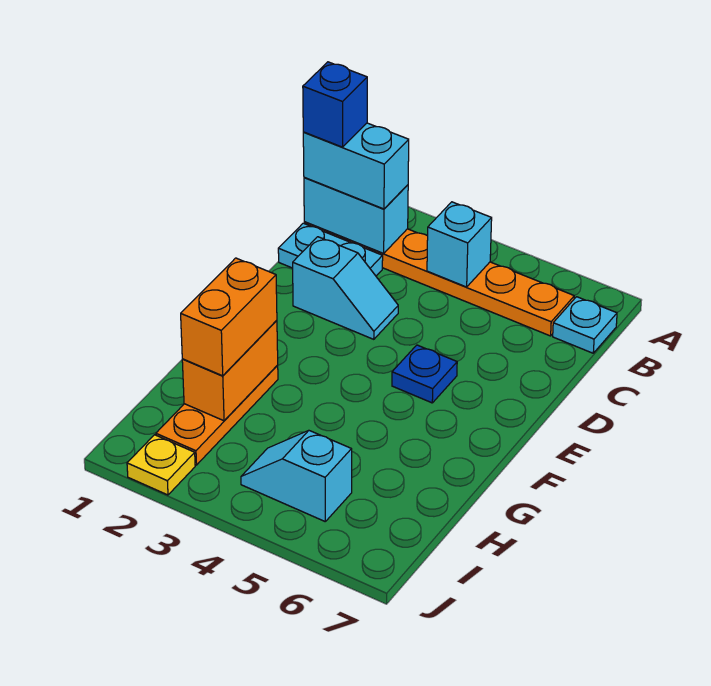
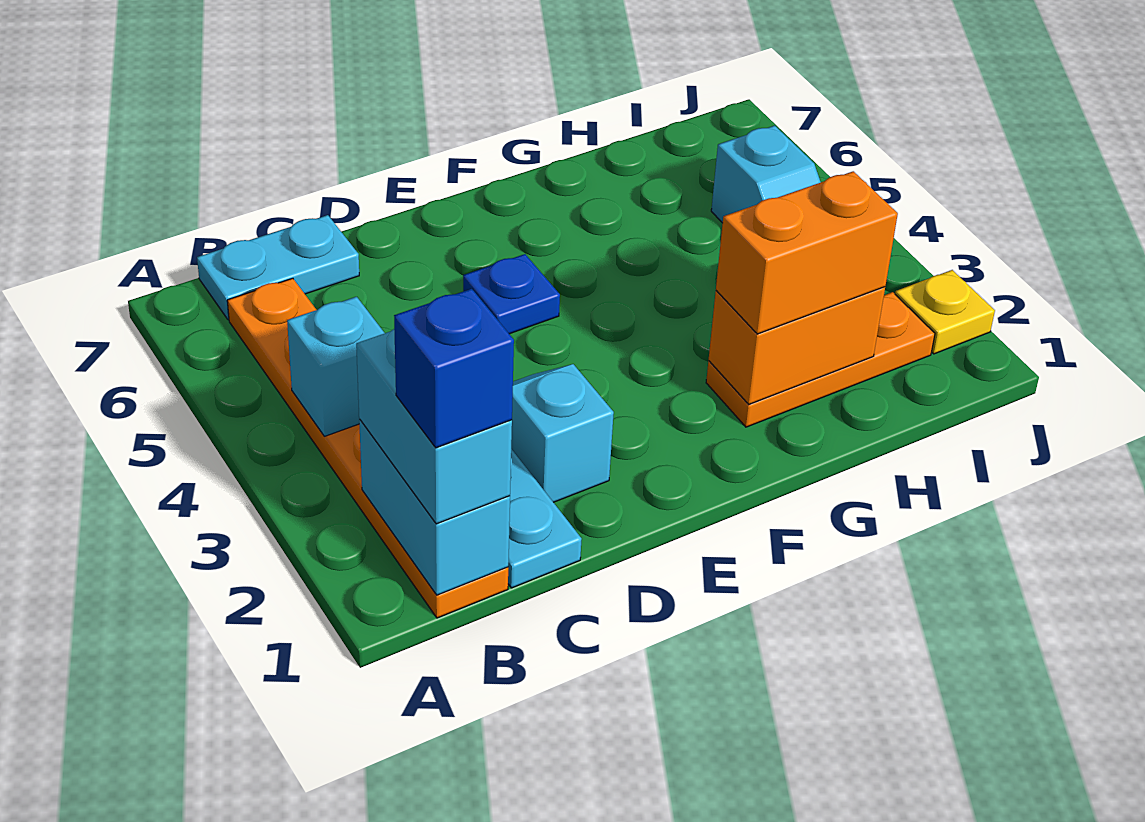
cyan 1x1 plate [553,297,617,353] -> cyan 1x2 plate [197,215,359,320]

